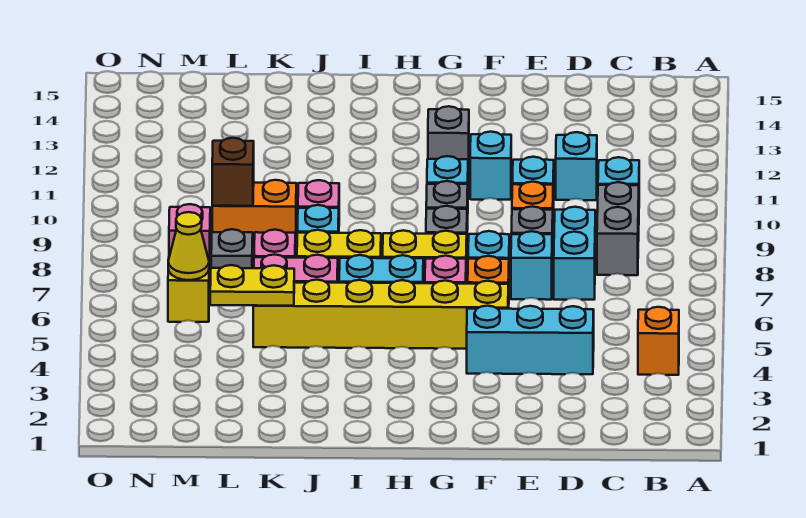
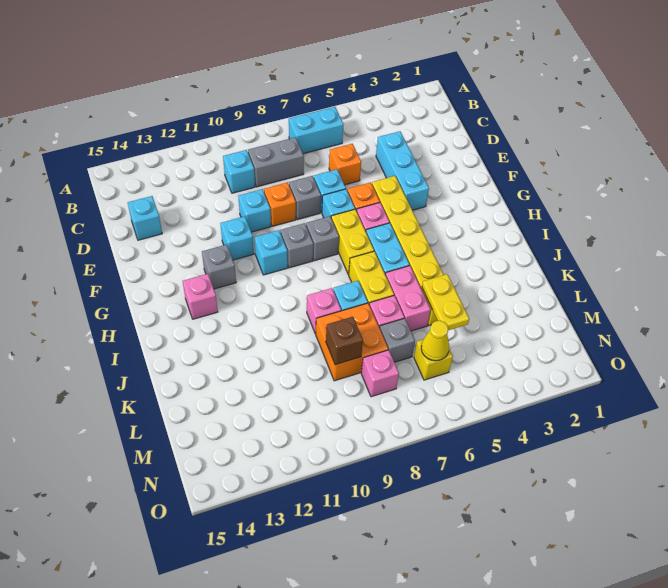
orange 1x1 brick [638,307,679,375] -> orange 1x1 brick moved to [329,144,361,185]
cyan 1x2 brick [554,207,595,300] -> cyan 1x2 brick moved to [289,107,343,154]
cyan 1x1 brick [556,132,597,200] -> cyan 1x1 brick moved to [128,196,162,240]
none -> pink 1x1 brick [183,274,218,319]
orange 1x2 brick [212,180,296,248] -> orange 2x2 brick [316,303,388,381]

